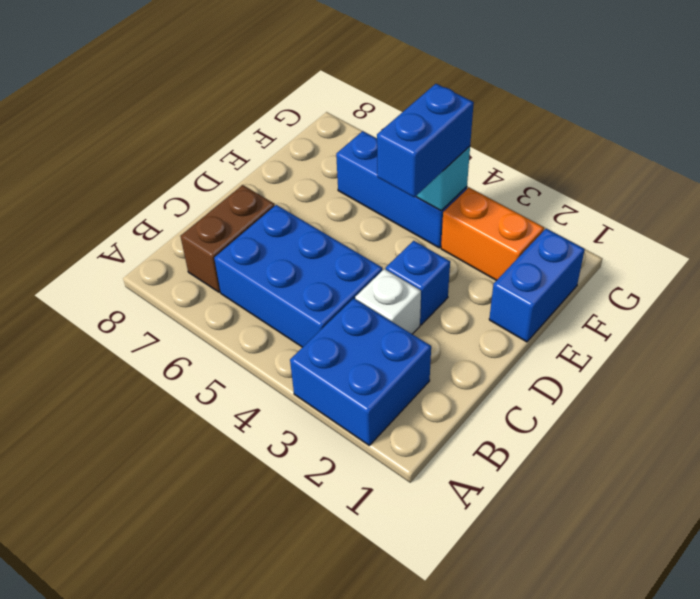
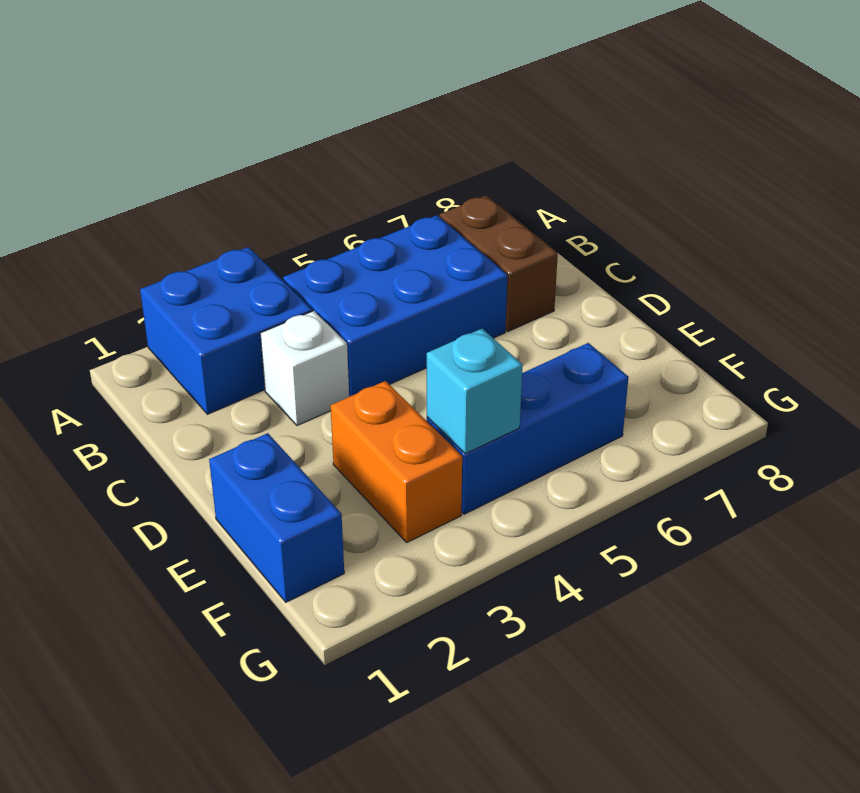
blue 1x1 brick [386,241,450,325] -> none
blue 1x2 brick [377,84,474,197] -> none
orange 1x2 brick [441,188,544,280] -> orange 1x2 brick turned to [331,381,462,542]

